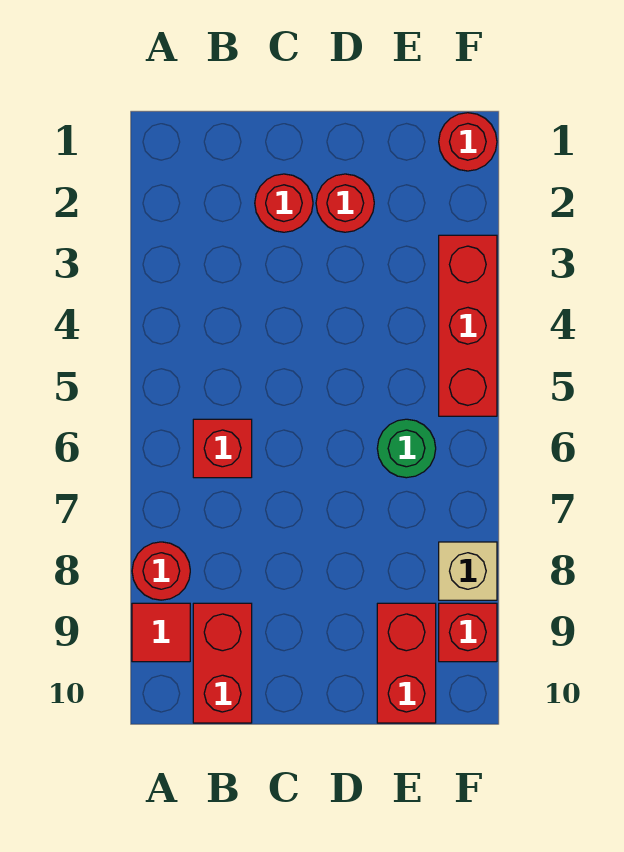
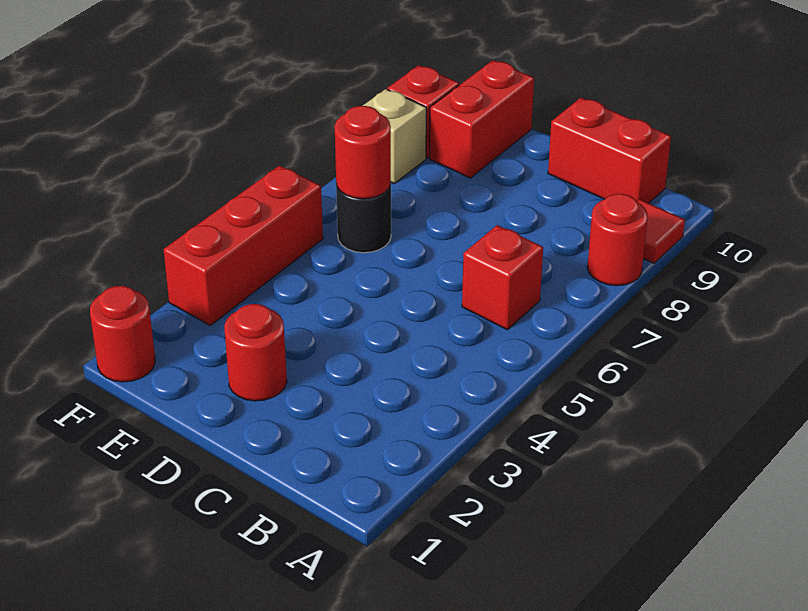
red 1x2 brick [193,603,252,723] -> red 1x2 brick turned to [548,98,671,203]
red 1x1 round brick [255,174,313,232] -> red 1x1 round brick moved to [335,106,391,199]
green 1x1 round brick [377,419,436,478] -> black 1x1 round brick [336,184,391,253]

